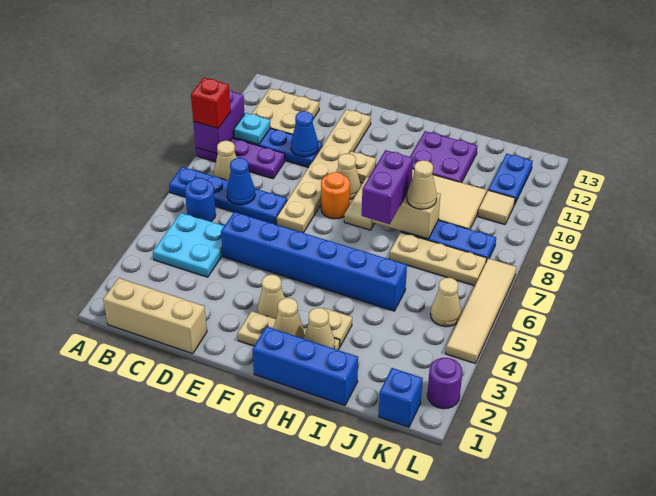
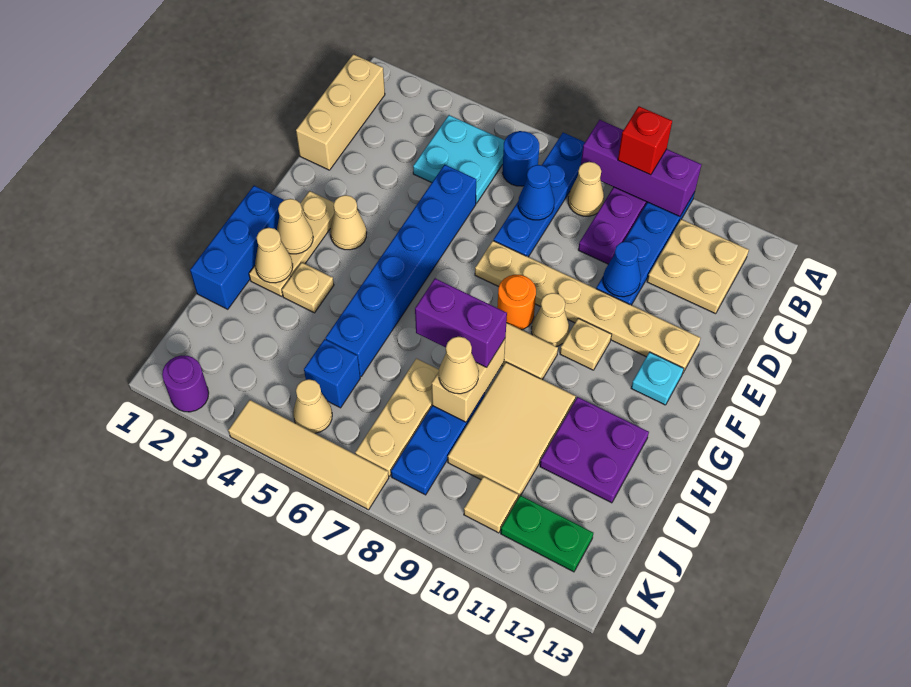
purple 1x2 brick [193,90,244,154] -> purple 1x3 brick [581,120,702,216]
cyan 1x1 plate [234,113,271,145] -> cyan 1x1 plate moved to [631,352,684,405]
blue 1x1 brick [379,368,423,427] -> blue 1x1 brick moved to [304,339,360,408]
blue 1x2 plate [488,154,533,205] -> green 1x2 plate [501,495,593,572]

